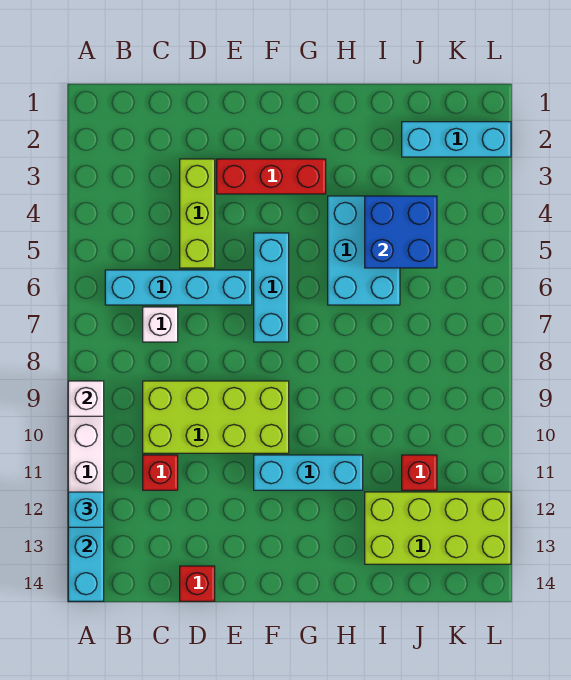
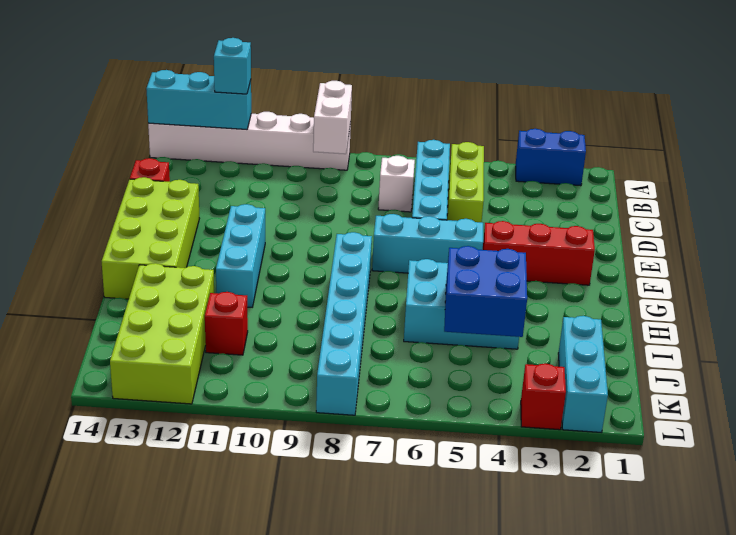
none -> blue 1x2 brick [516,129,586,186]
white 1x1 brick [68,381,104,416] -> white 1x2 brick [313,81,352,154]
lime 2x4 brick [143,381,289,453] -> lime 2x4 brick moved to [102,177,199,299]
red 1x1 brick [143,455,178,490] -> red 1x1 brick moved to [521,364,566,430]
lime 1x3 brick [180,159,215,268] -> lime 1x3 brick turned to [447,142,484,222]
red 1x3 brick [217,159,326,194] -> red 1x3 brick turned to [483,221,595,285]
none -> cyan 1x6 brick [316,232,372,415]

